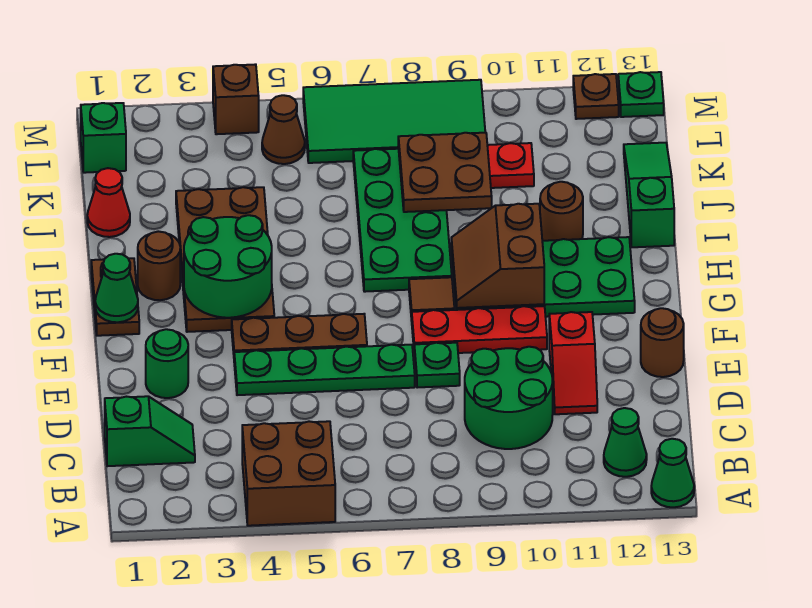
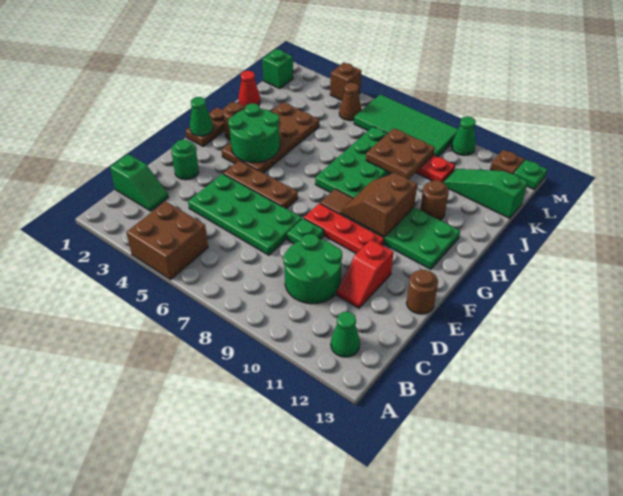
green 1x1 cone [651,439,694,507] -> green 1x1 cone moved to [452,116,476,156]
green 1x4 plate [234,345,415,395] -> green 2x4 plate [188,174,302,255]
green 1x3 slope [624,143,674,247] -> green 1x3 slope turned to [443,169,528,218]

